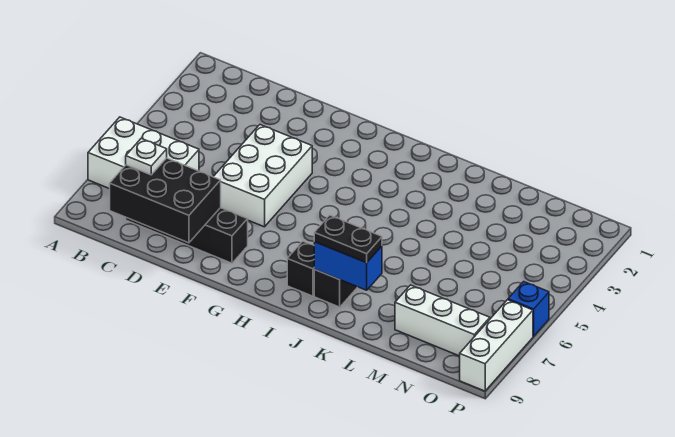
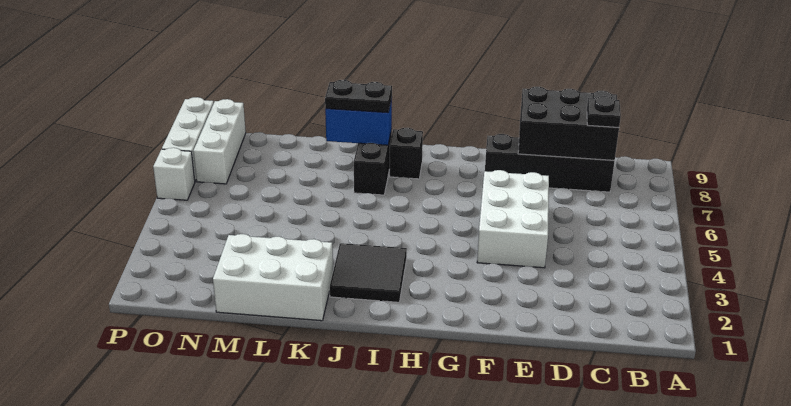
white 2x3 brick [88,117,199,189] -> white 2x3 brick moved to [213,234,333,321]
white 1x1 plate [126,138,167,175] -> black 1x1 plate [587,96,621,128]
none -> black 2x2 tile [330,243,407,302]
white 1x3 brick [395,285,490,356] -> white 1x3 brick turned to [193,99,246,184]
blue 1x1 brick [508,282,549,336] -> white 1x1 brick [153,148,195,200]

